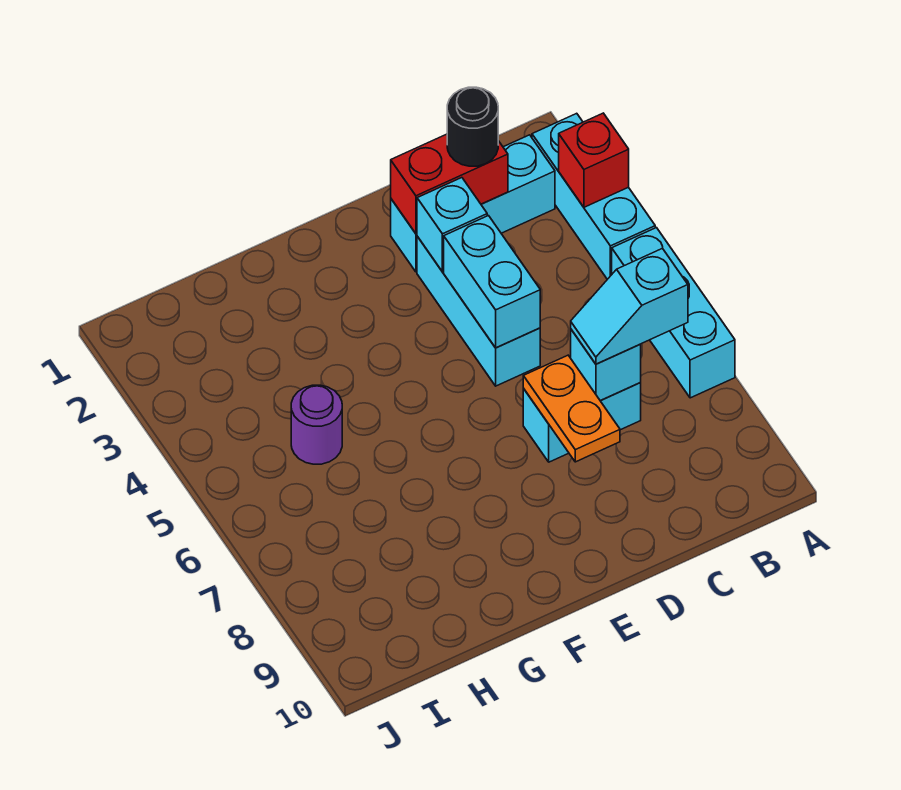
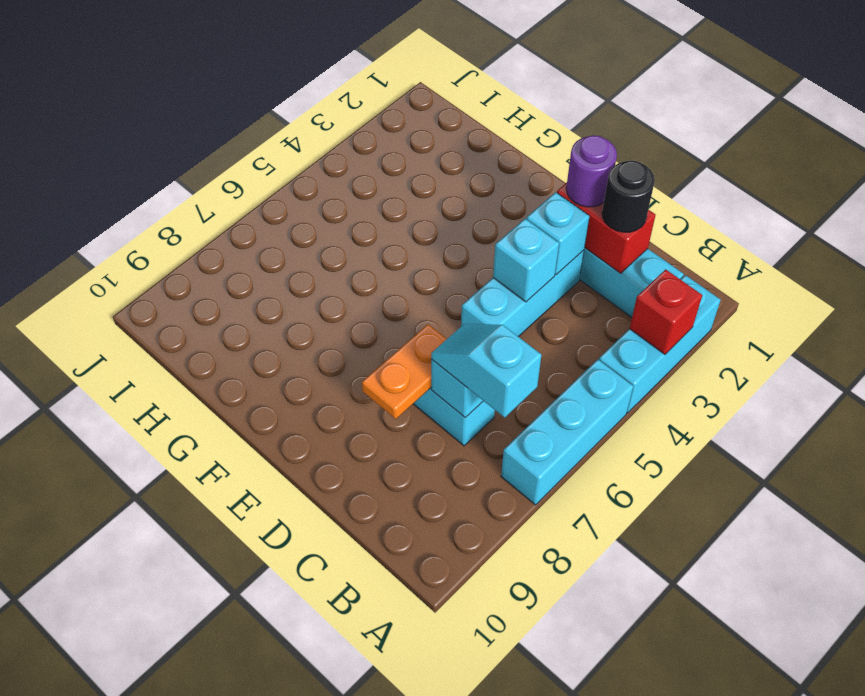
cyan 1x2 brick [444,216,540,348] -> cyan 1x1 brick [493,219,559,302]
purple 1x1 round brick [291,385,342,464] -> purple 1x1 round brick moved to [566,135,617,207]

